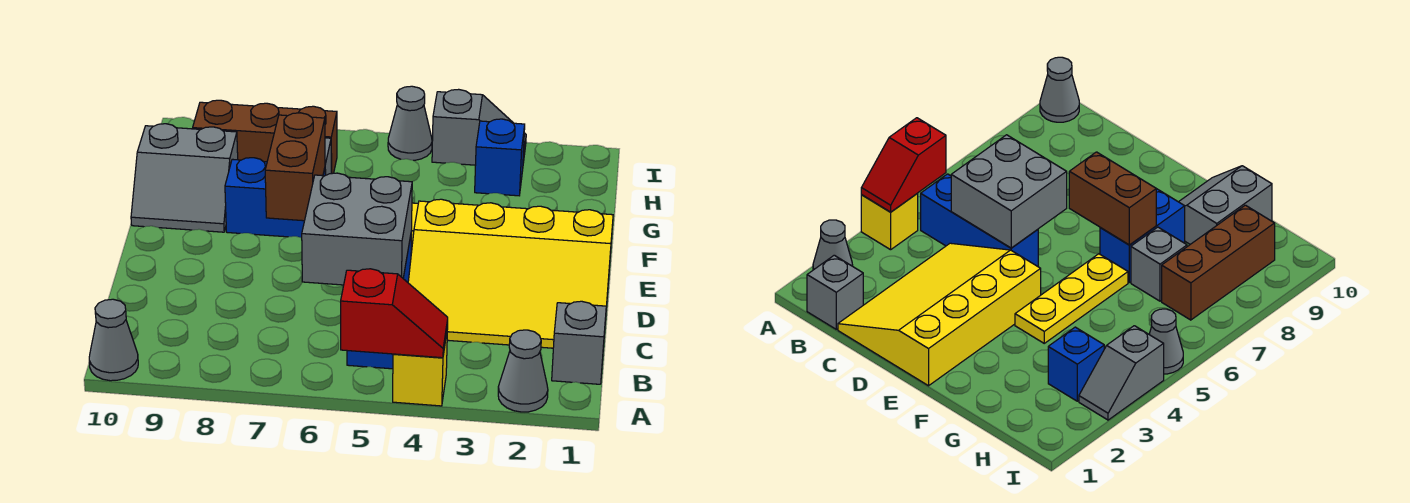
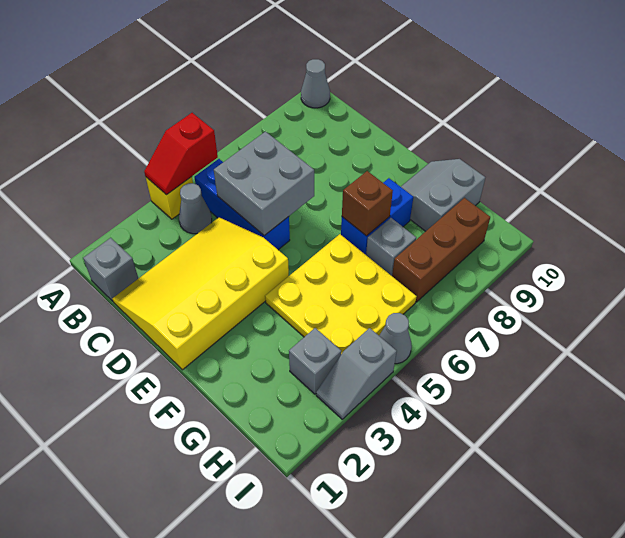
grey 1x1 cone [498,330,548,412] -> grey 1x1 cone moved to [179,183,212,234]
brown 1x2 brick [265,113,325,221] -> brown 1x1 brick [342,171,393,236]
yellow 1x3 plate [1015,254,1128,343] -> yellow 3x3 plate [265,234,417,354]
blue 1x1 brick [475,119,525,196] -> grey 1x1 brick [289,328,341,394]

